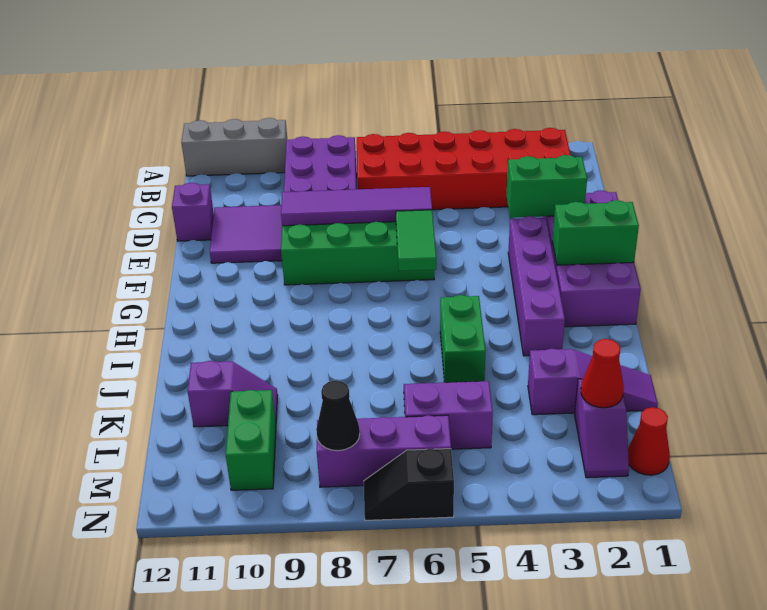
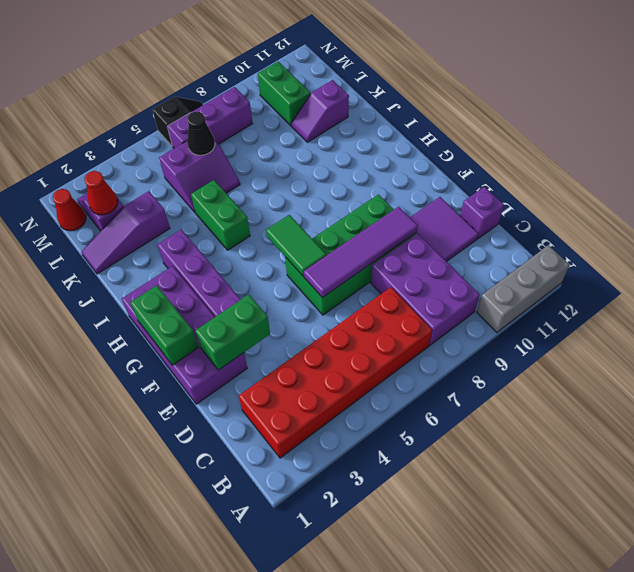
green 1x2 brick [552,200,639,265] -> green 1x2 brick turned to [130,285,198,365]
black 1x1 cone [316,380,360,451] -> black 1x1 cone moved to [187,112,215,155]

